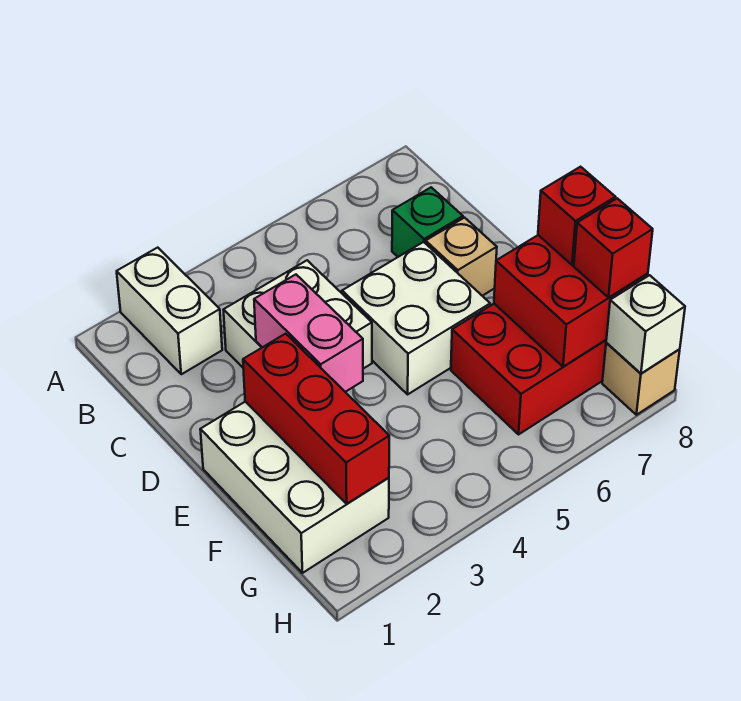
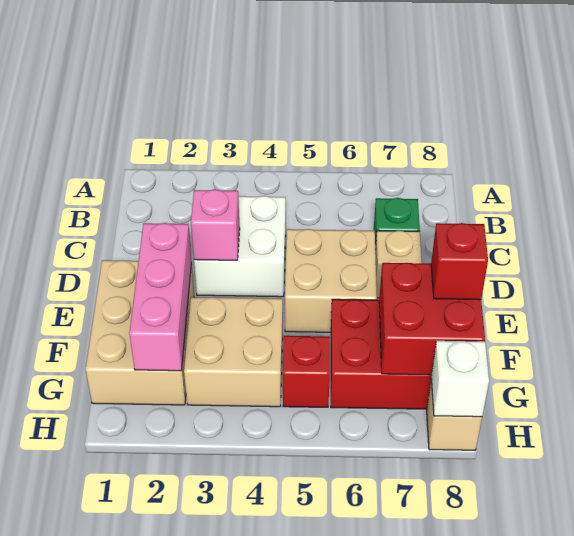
white 1x2 brick [117,248,222,374] -> none
pink 1x2 brick [254,275,363,392] -> pink 1x1 brick [191,189,240,260]
white 2x2 brick [342,242,490,394] -> tan 2x2 brick [285,229,377,332]
white 2x3 brick [200,402,389,573] -> tan 2x3 brick [86,260,194,405]
red 1x3 brick [243,334,389,504] -> pink 1x3 brick [129,223,192,371]
none -> tan 2x2 brick [184,297,283,407]
red 1x1 brick [574,198,653,298] -> red 1x1 brick moved to [283,336,330,407]

